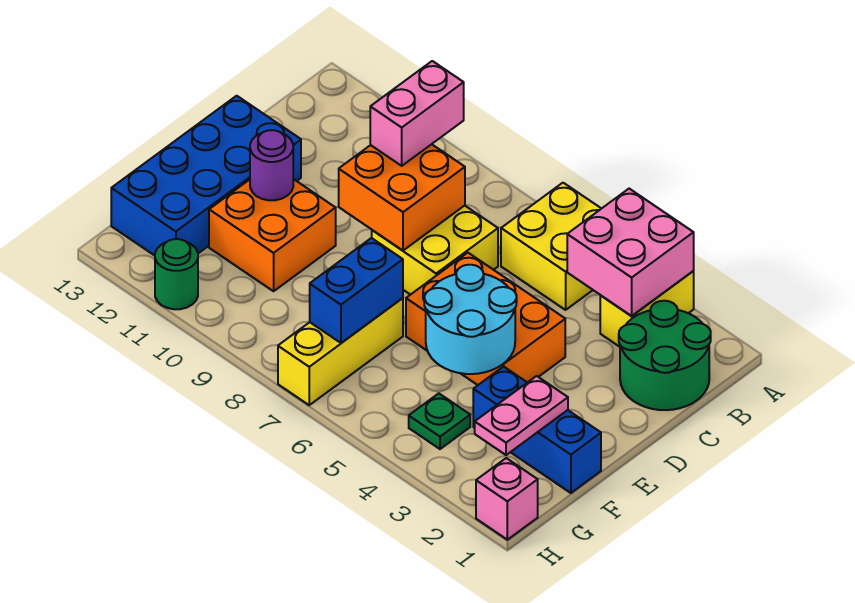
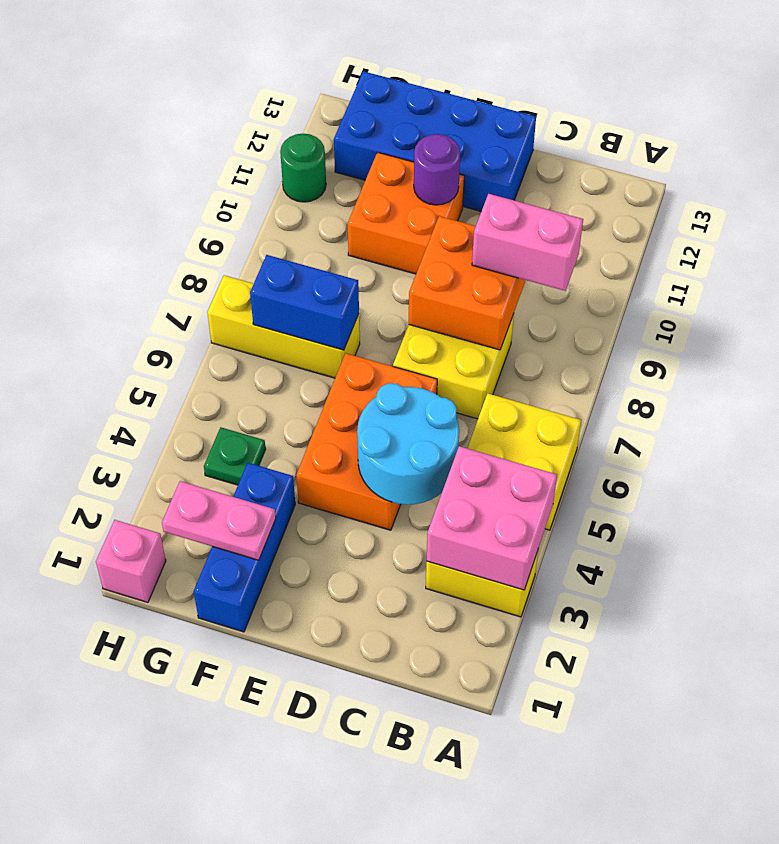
green 2x2 round brick [619,301,711,410] -> none
cyan 2x2 round brick [424,265,517,374] -> cyan 2x2 round brick moved to [357,383,459,505]

